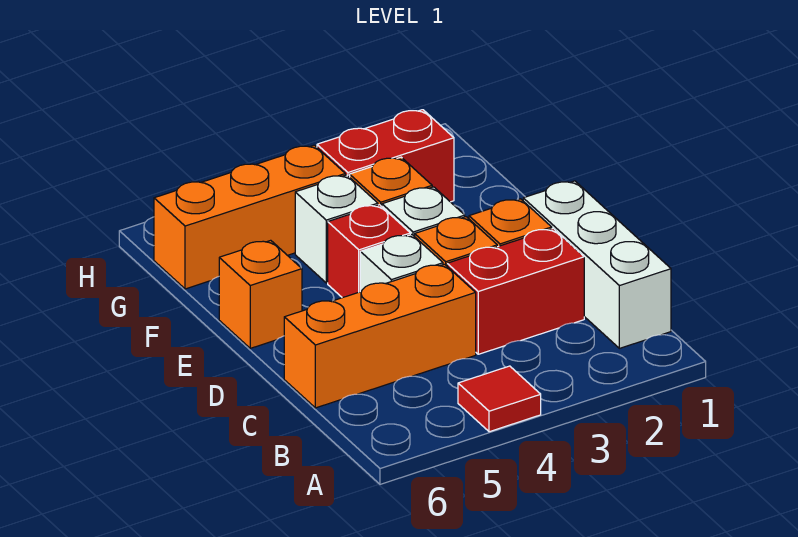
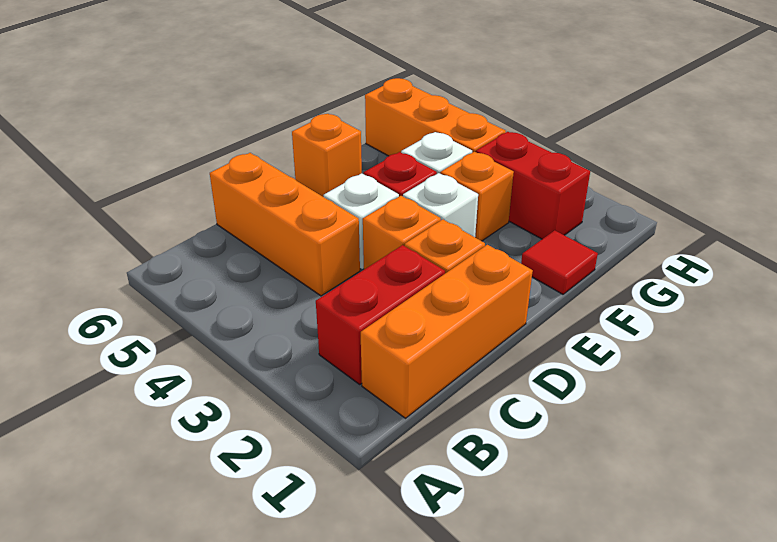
red 1x1 tile [458,366,541,432] -> red 1x1 tile moved to [521,230,598,294]
white 1x3 brick [523,181,671,348] -> orange 1x3 brick [361,245,533,418]
red 1x2 brick [447,229,584,354] -> red 1x2 brick turned to [316,245,445,384]

